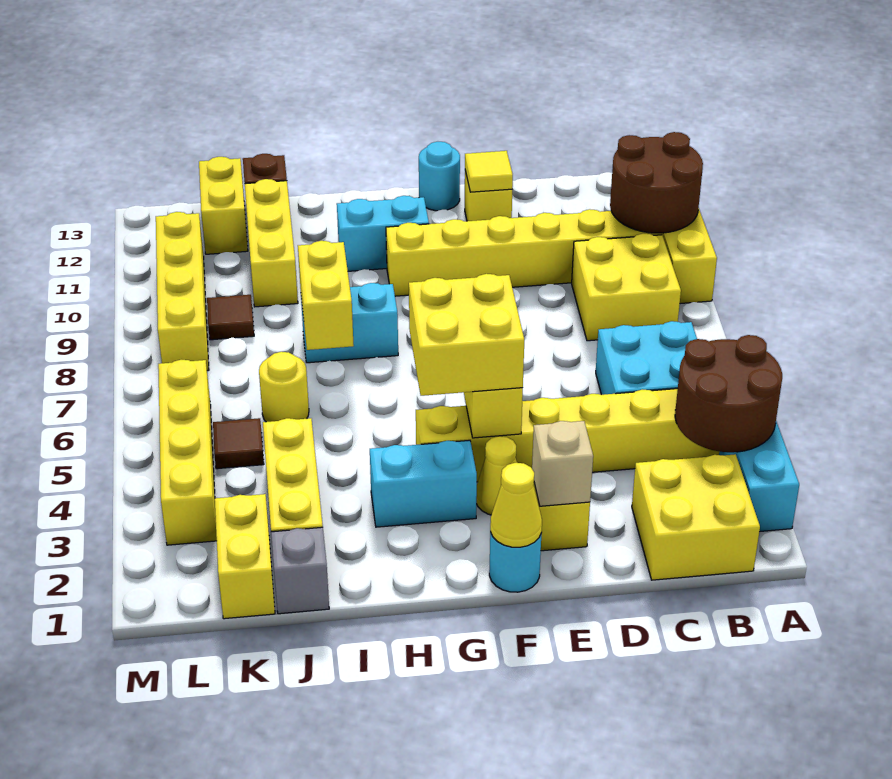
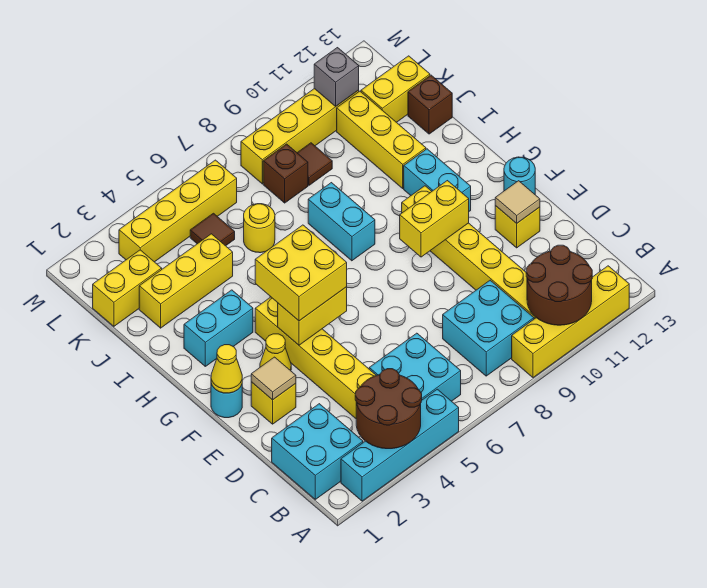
yellow 2x2 brick [632,454,760,580] -> cyan 2x2 brick [272,404,363,499]
yellow 2x2 brick [572,234,681,341] -> cyan 2x2 brick [443,280,534,376]
tan 1x1 brick [532,421,593,506] -> tan 1x1 tile [251,357,296,400]
yellow 1x1 tile [465,151,513,192] -> tan 1x1 tile [495,181,540,223]
cyan 1x2 brick [370,440,477,527] -> cyan 1x2 brick turned to [184,290,253,366]
yellow 1x2 brick [298,241,354,350] -> yellow 1x2 brick moved to [400,181,469,257]
grey 1x1 brick [271,527,329,614] -> grey 1x1 brick moved to [314,48,359,106]
yellow 1x3 brick [245,179,298,307] -> yellow 1x3 brick turned to [337,91,426,188]
none -> brown 1x1 brick [263,144,308,203]

